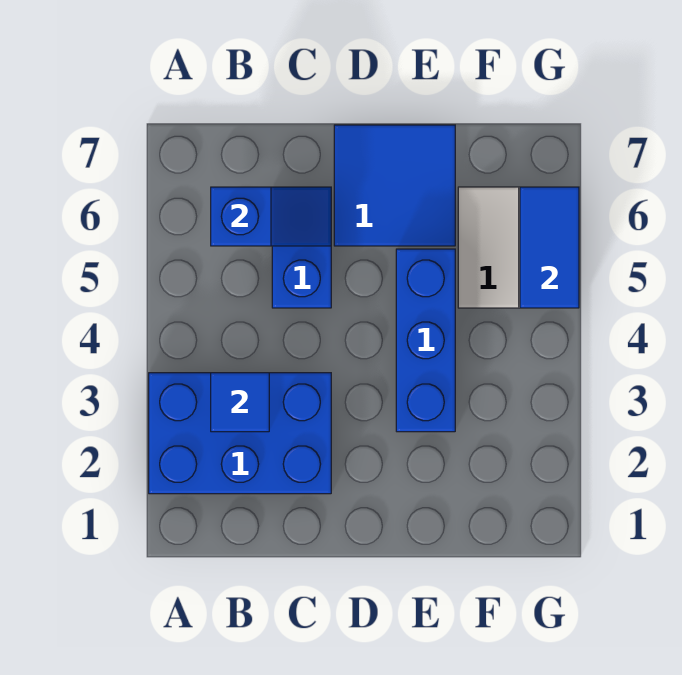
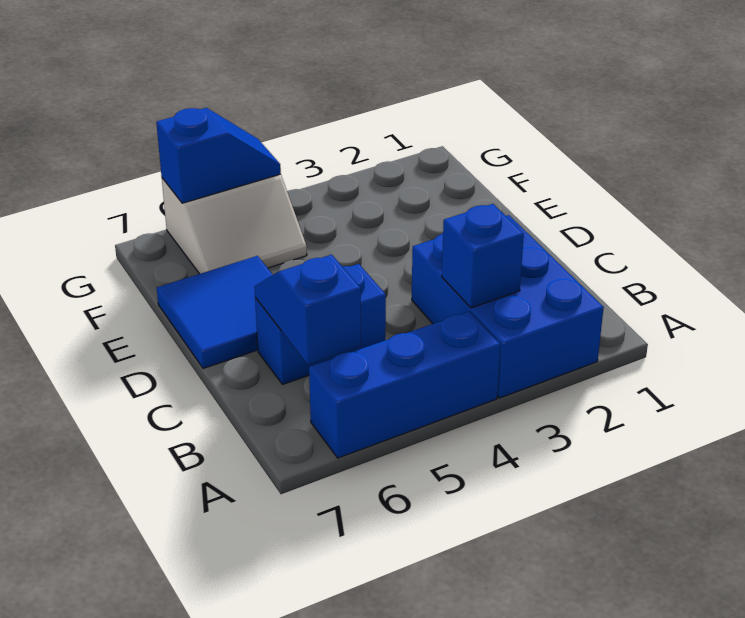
blue 1x1 tile [211,373,269,432] -> blue 1x1 brick [442,204,524,308]
blue 1x3 brick [396,249,455,432] -> blue 1x3 brick moved to [309,311,500,458]
blue 1x2 tile [520,187,579,308] -> blue 1x2 slope [156,108,281,203]

